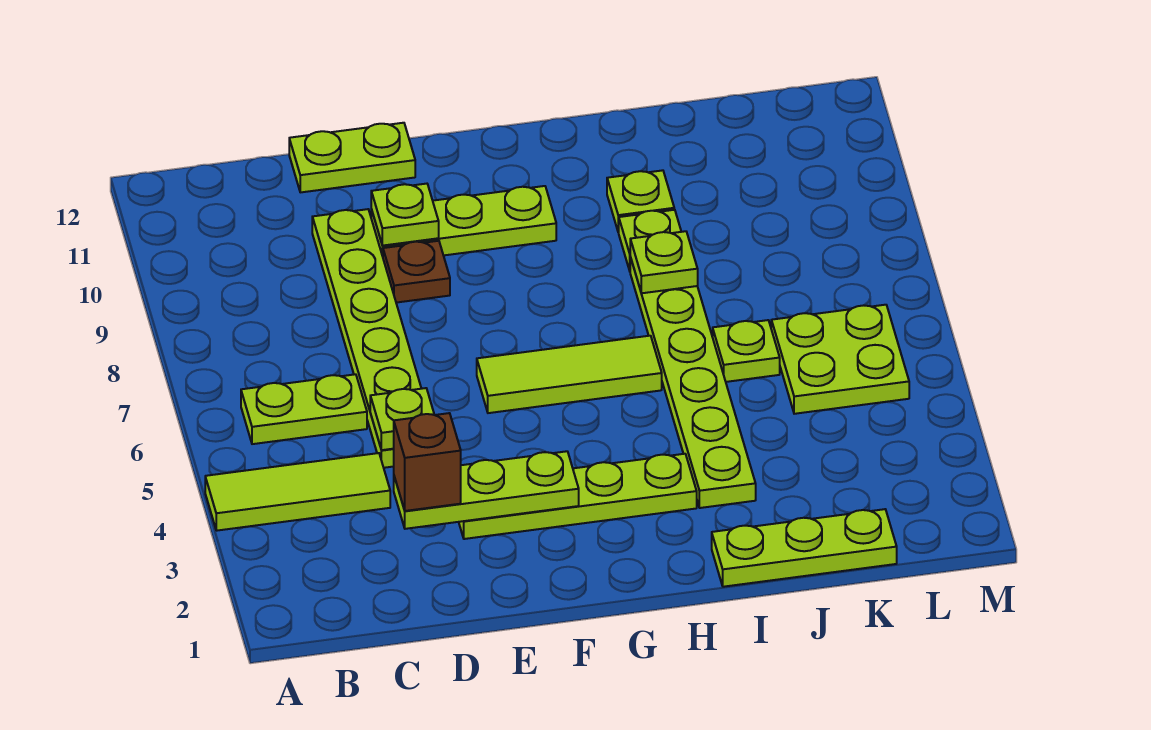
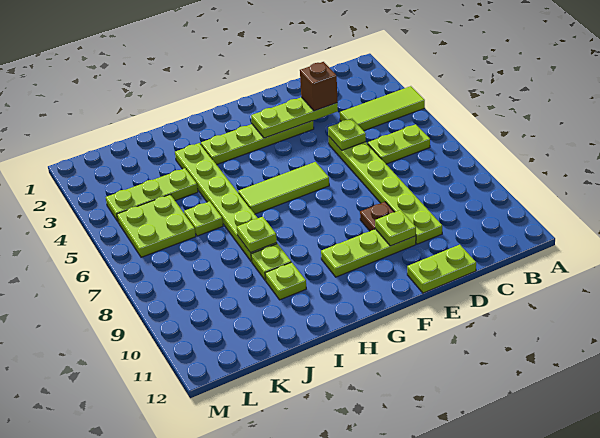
lime 1x3 plate [712,509,897,587] -> lime 1x3 plate moved to [106,168,198,221]

